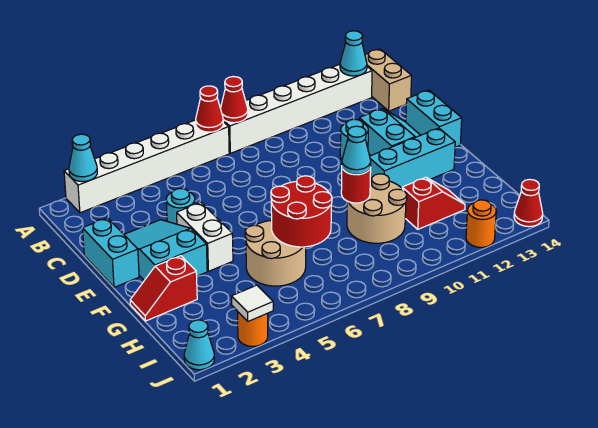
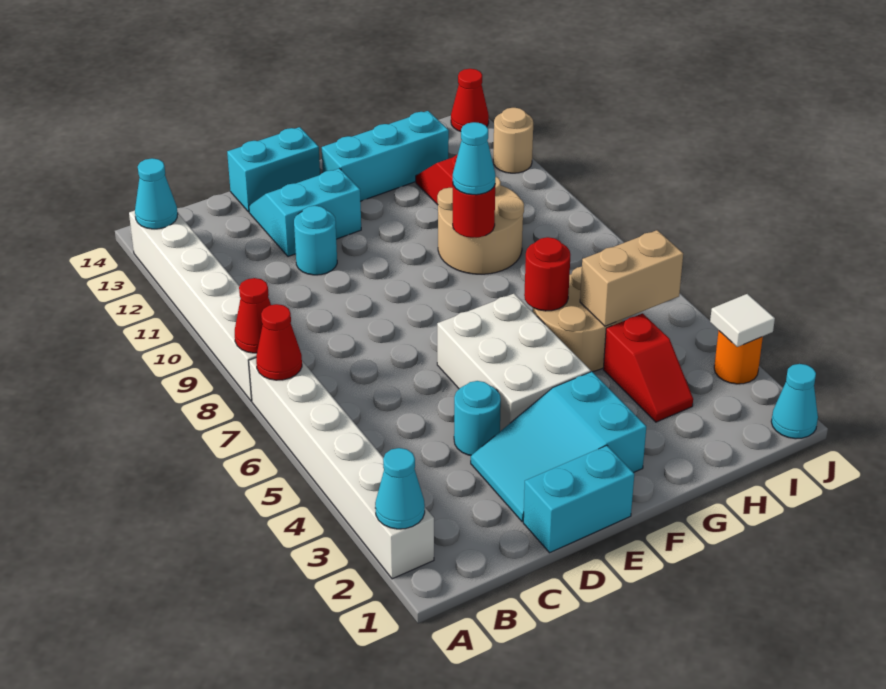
tan 1x2 brick [365,49,412,111] -> tan 1x2 brick moved to [580,230,683,326]
white 1x2 brick [177,203,233,271] -> white 2x3 brick [437,294,591,431]
cyan 1x3 brick [370,128,455,188] -> cyan 1x3 brick turned to [322,111,449,201]
red 1x2 slope [130,256,197,321] -> red 1x2 slope moved to [603,313,693,422]
red 2x2 round brick [271,176,332,247] -> red 1x1 round brick [524,237,570,311]
orange 1x1 round brick [466,200,496,247] -> tan 1x1 round brick [493,108,533,173]

